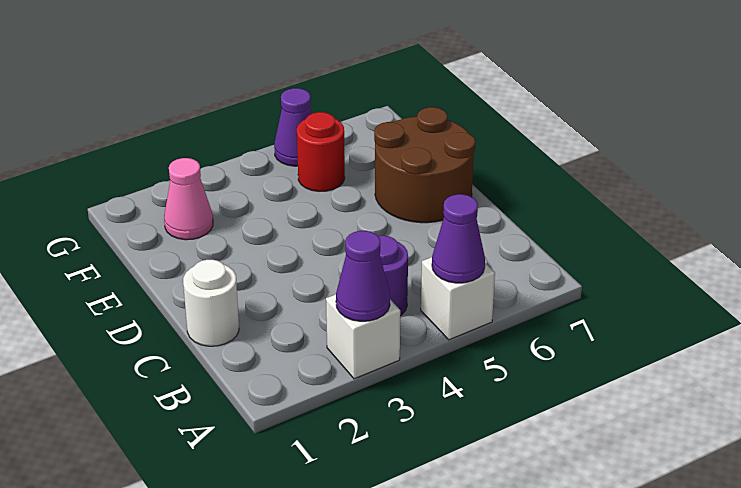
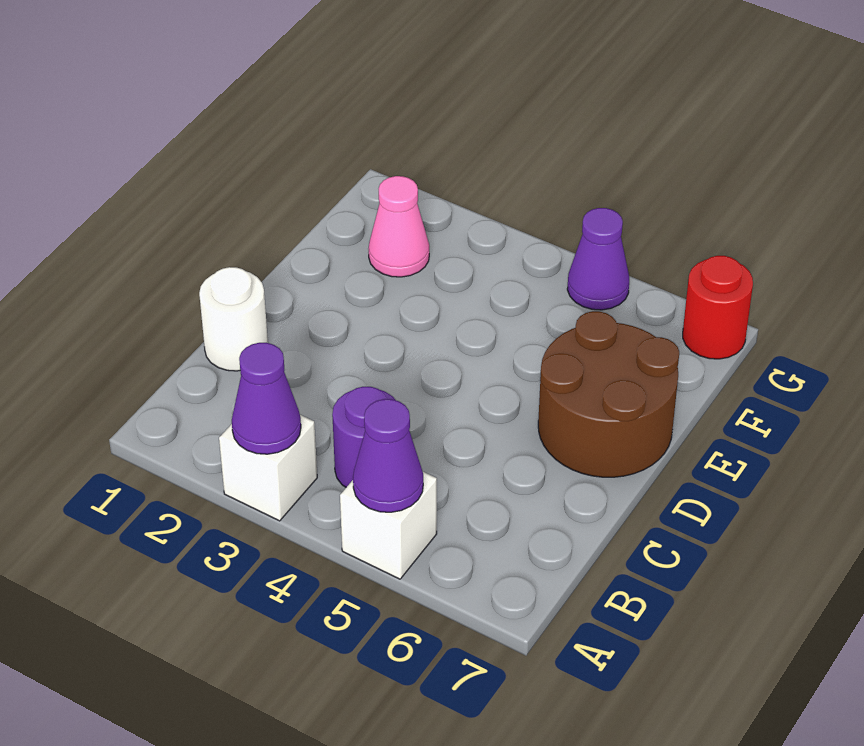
red 1x1 round brick [297,112,345,191] -> red 1x1 round brick moved to [683,256,753,359]

